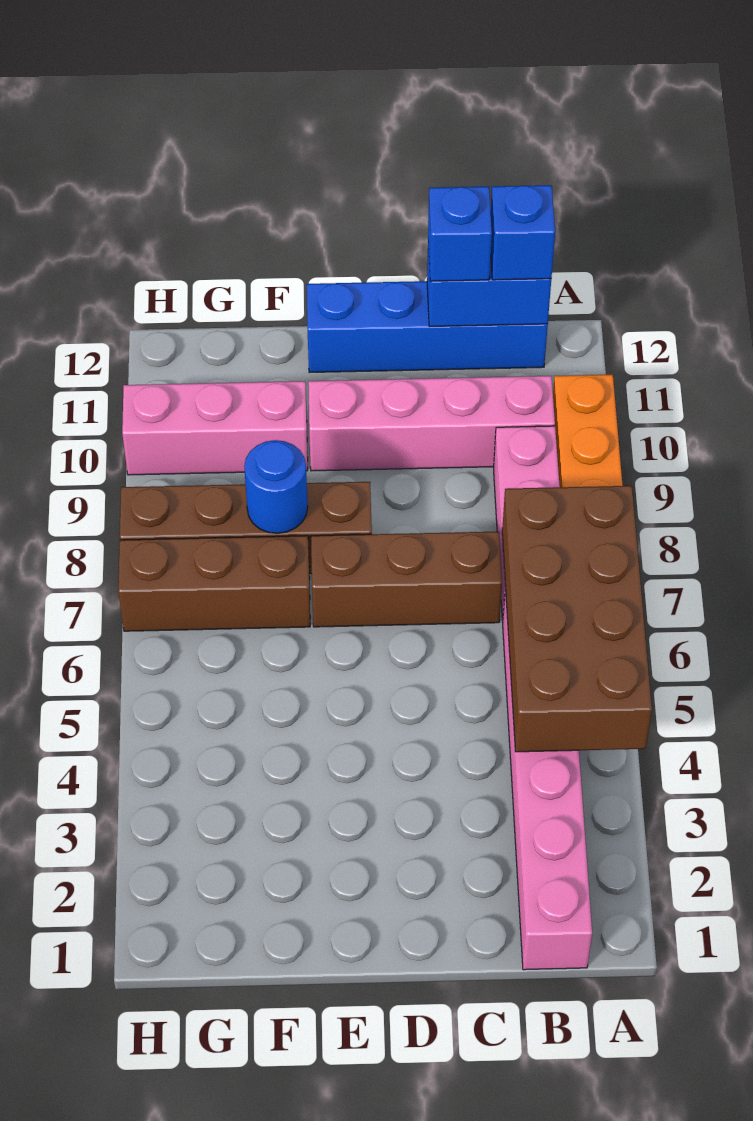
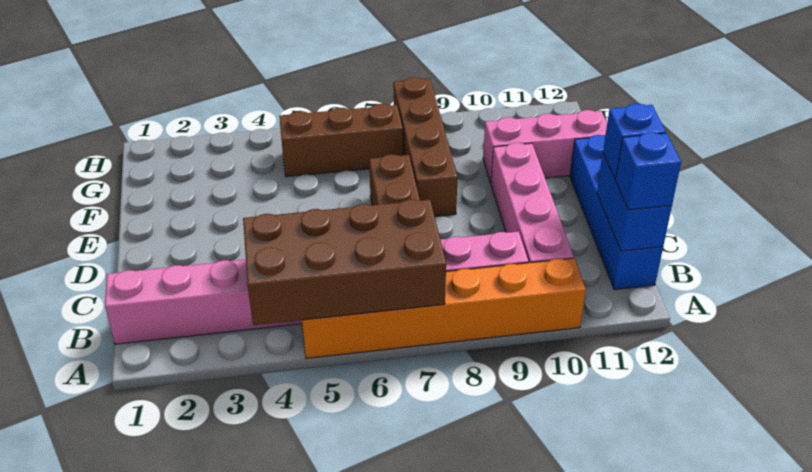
brown 1x3 brick [118,536,310,631] -> brown 1x3 brick turned to [279,104,403,177]
blue 1x1 round brick [244,440,308,533] -> none
pink 1x3 brick [122,381,308,475] -> pink 1x3 brick turned to [483,110,607,183]

